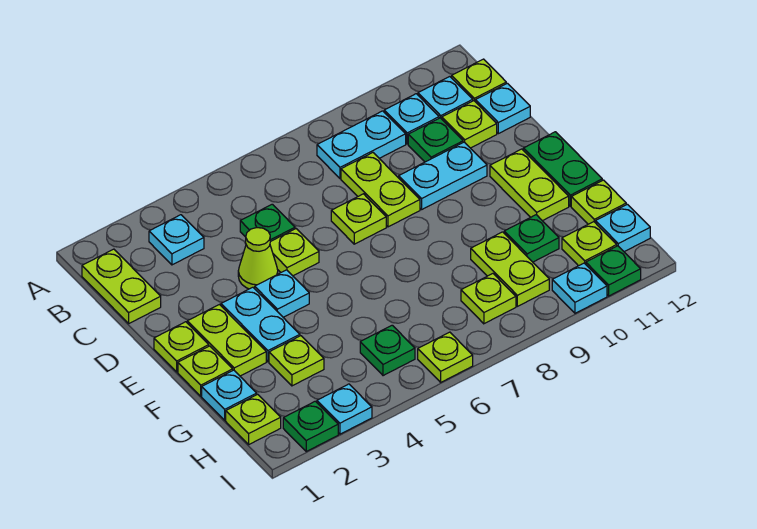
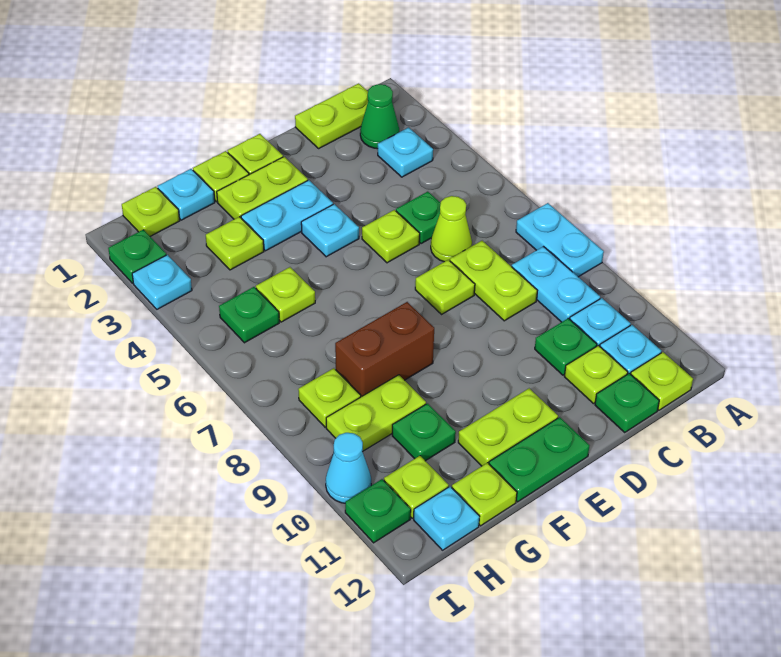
none -> green 1x1 cone [360,84,399,149]
lime 1x2 plate [341,153,420,227] -> lime 1x2 plate turned to [450,241,537,321]
cyan 1x1 plate [476,83,530,134] -> green 1x1 plate [595,373,659,432]
lime 1x1 cone [238,228,278,289] -> lime 1x1 cone moved to [431,196,472,262]
cyan 1x2 plate [399,142,487,209] -> cyan 1x2 plate moved to [516,203,604,277]
none -> brown 1x2 brick [335,302,434,397]
lime 1x1 plate [418,332,473,382] -> lime 1x1 plate moved to [256,267,315,322]
cyan 1x1 plate [552,263,607,313] -> cyan 1x1 cone [326,433,371,503]

